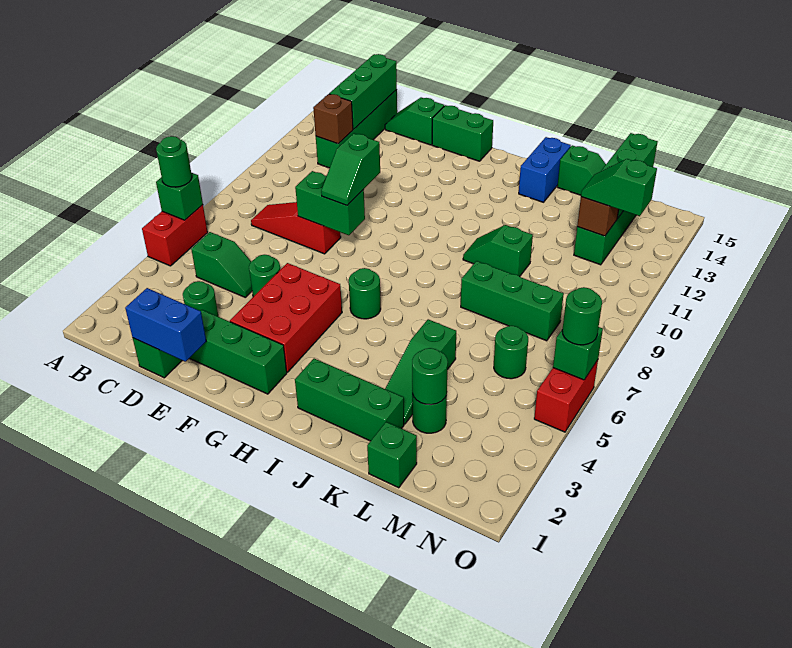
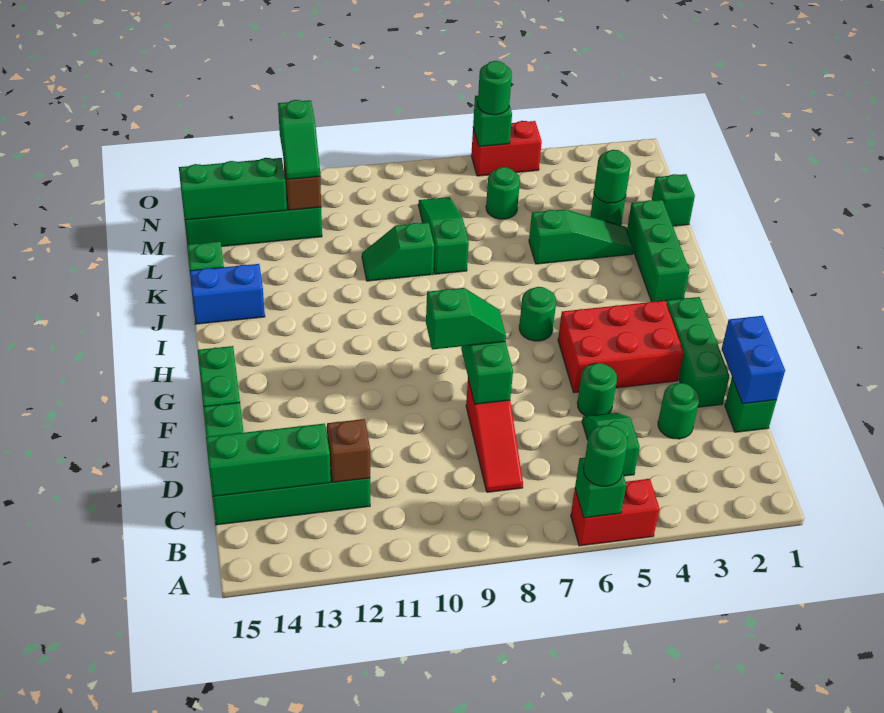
green 1x2 slope [463,225,533,276] -> green 1x2 slope turned to [362,222,434,281]
green 1x3 brick [461,261,564,341] -> green 1x3 slope [418,197,469,274]

